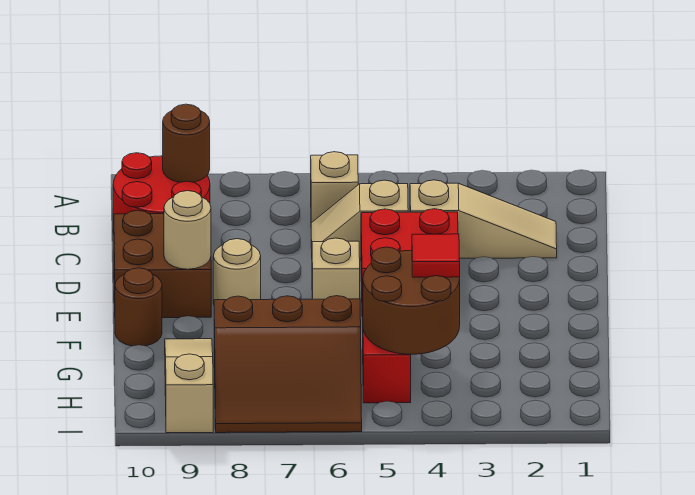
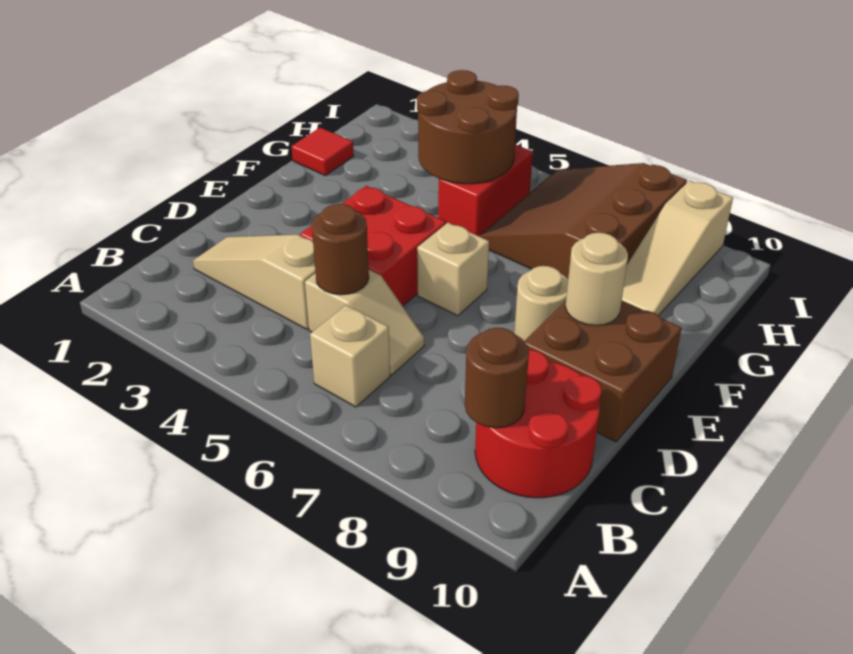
brown 1x1 round brick [115,268,162,346] -> brown 1x1 round brick moved to [312,204,369,295]
red 1x1 tile [412,234,460,277] -> red 1x1 tile moved to [291,127,354,176]
brown 3x3 slope [214,296,362,433] -> brown 3x3 slope turned to [479,163,687,279]

